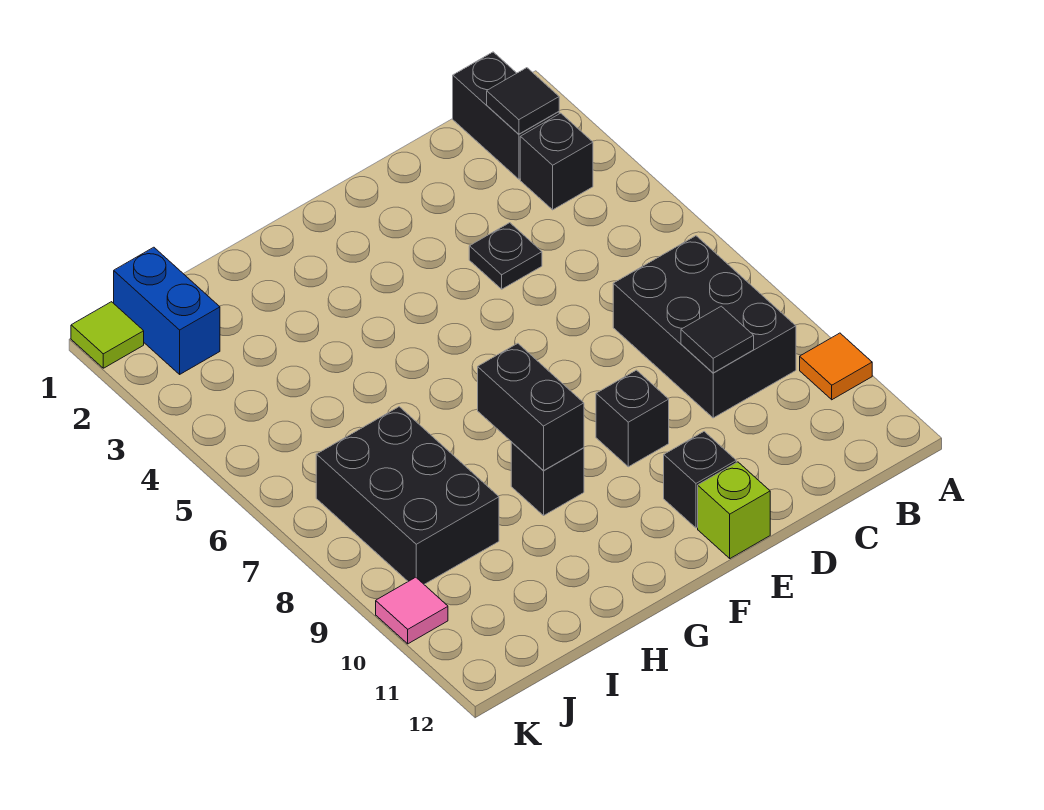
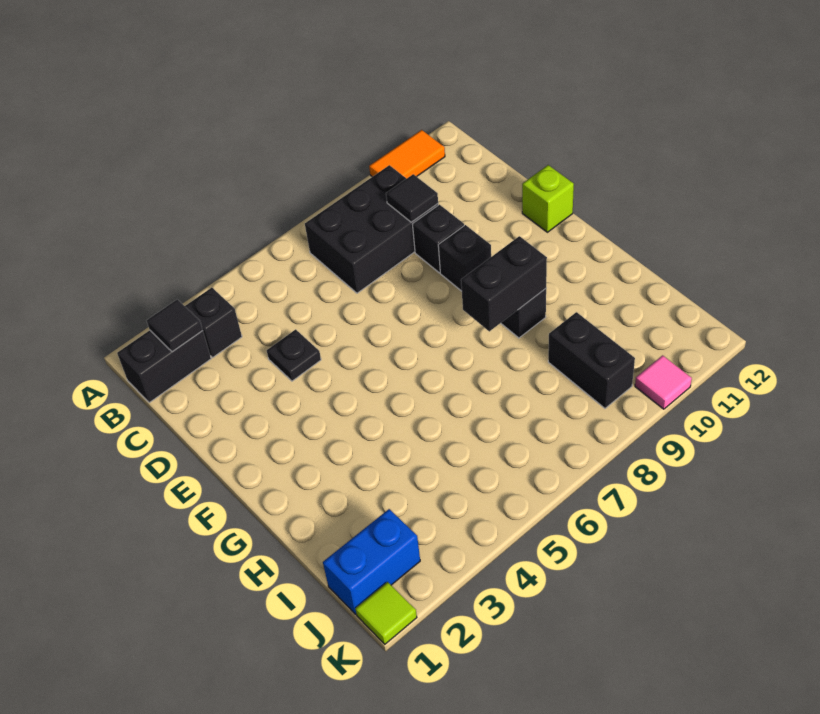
orange 1x1 tile [800,333,872,400] -> orange 1x2 tile [369,130,445,179]
black 1x1 brick [664,432,736,528] -> black 1x1 brick moved to [413,205,464,273]
black 2x3 brick [316,407,499,584] -> black 1x2 brick [548,312,635,408]

